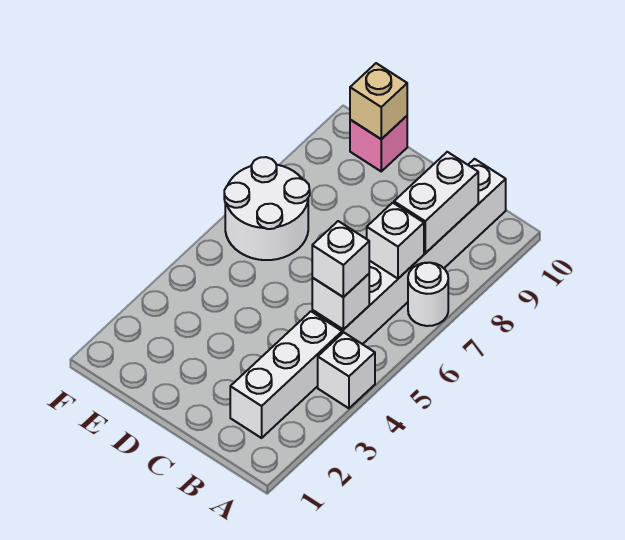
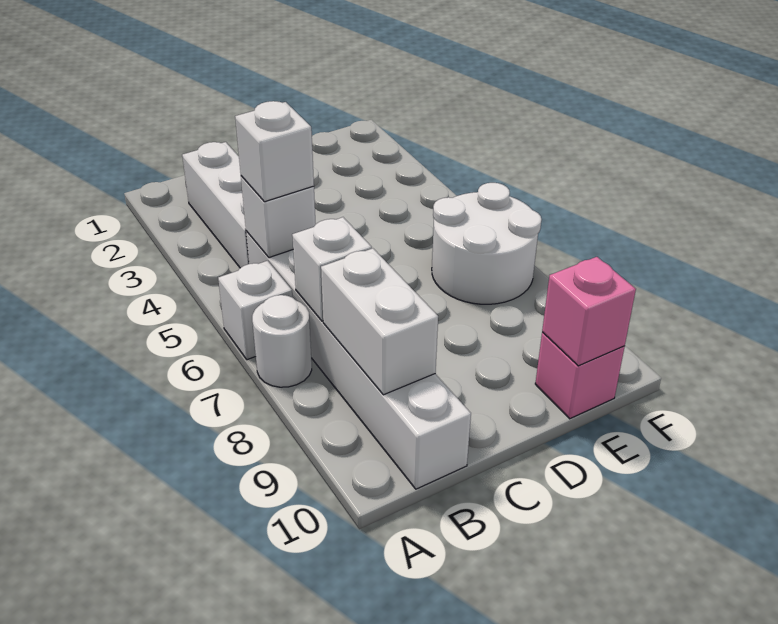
white 1x1 brick [318,332,375,408] -> white 1x1 brick moved to [218,261,292,360]
tan 1x1 brick [350,63,407,139] -> pink 1x1 brick [542,257,636,366]

